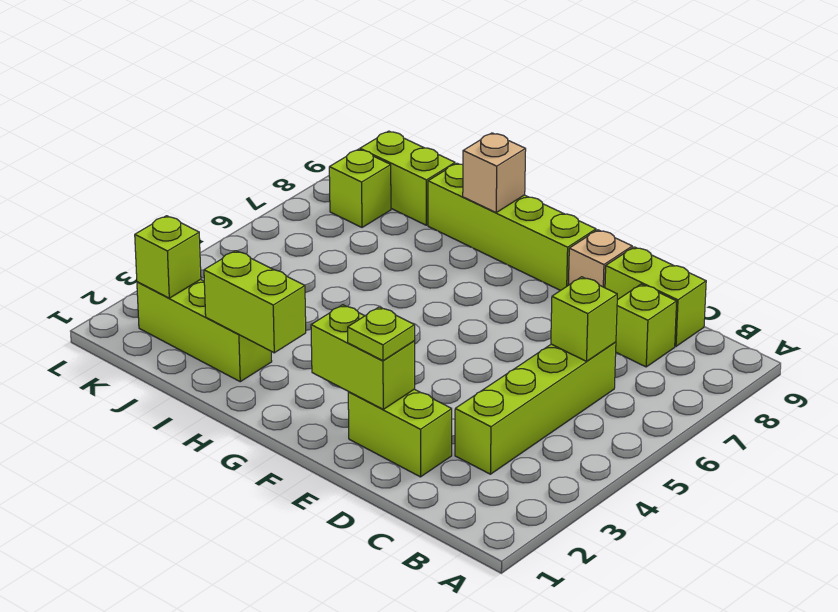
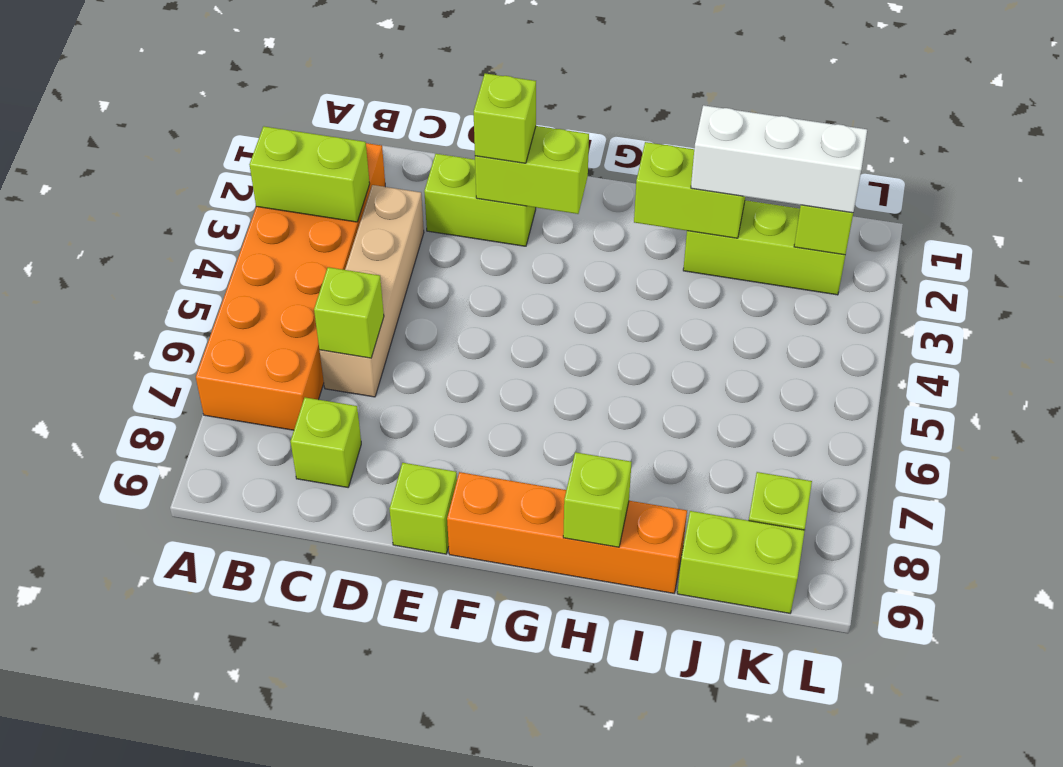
none -> orange 2x6 brick [196,143,385,430]
lime 1x4 brick [455,342,616,474] -> tan 1x4 brick [320,185,424,397]
lime 1x2 brick [605,247,706,346] -> lime 1x2 brick moved to [249,126,370,222]
lime 1x1 plate [348,307,415,361] -> lime 1x1 brick [474,73,536,163]
tan 1x1 brick [568,230,632,288] -> lime 1x1 brick [390,463,457,554]
lime 1x4 brick [428,163,596,291] -> orange 1x4 brick [447,472,687,593]
tan 1x1 brick [463,133,526,212] -> lime 1x1 brick [563,452,632,547]
none -> white 1x3 brick [691,105,867,213]

